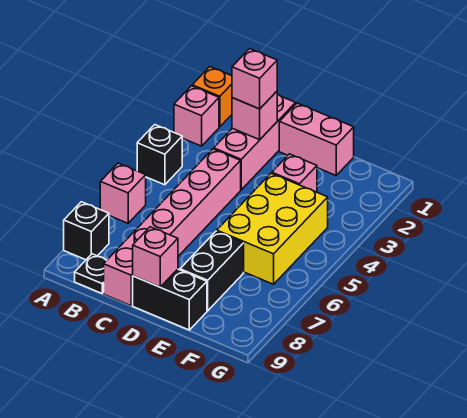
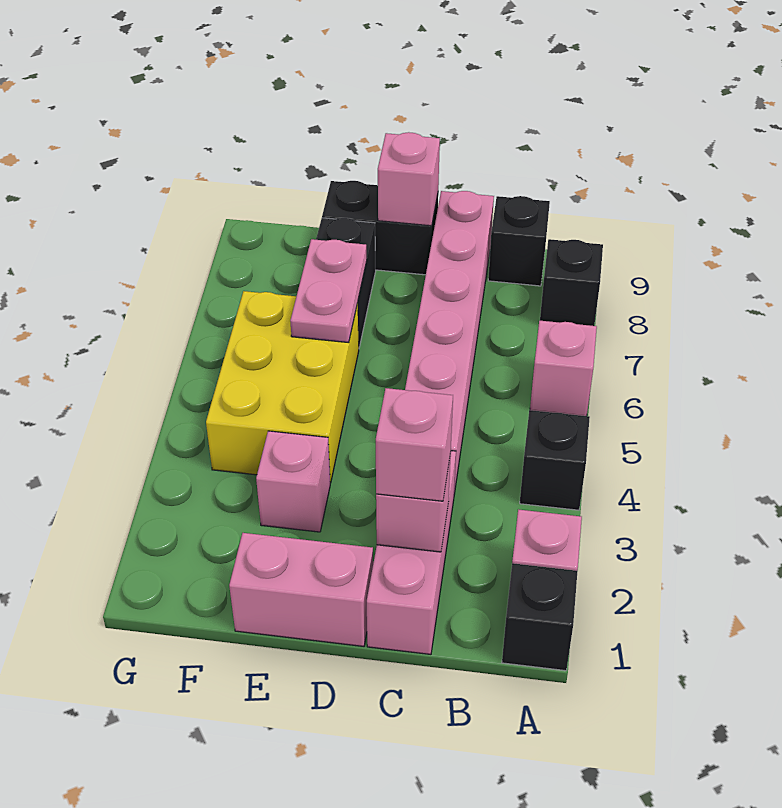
orange 1x1 brick [192,67,232,127] -> black 1x1 brick [502,563,578,671]
black 1x1 plate [75,254,107,293] -> black 1x1 brick [488,196,550,286]
none -> pink 1x2 plate [290,239,367,343]

